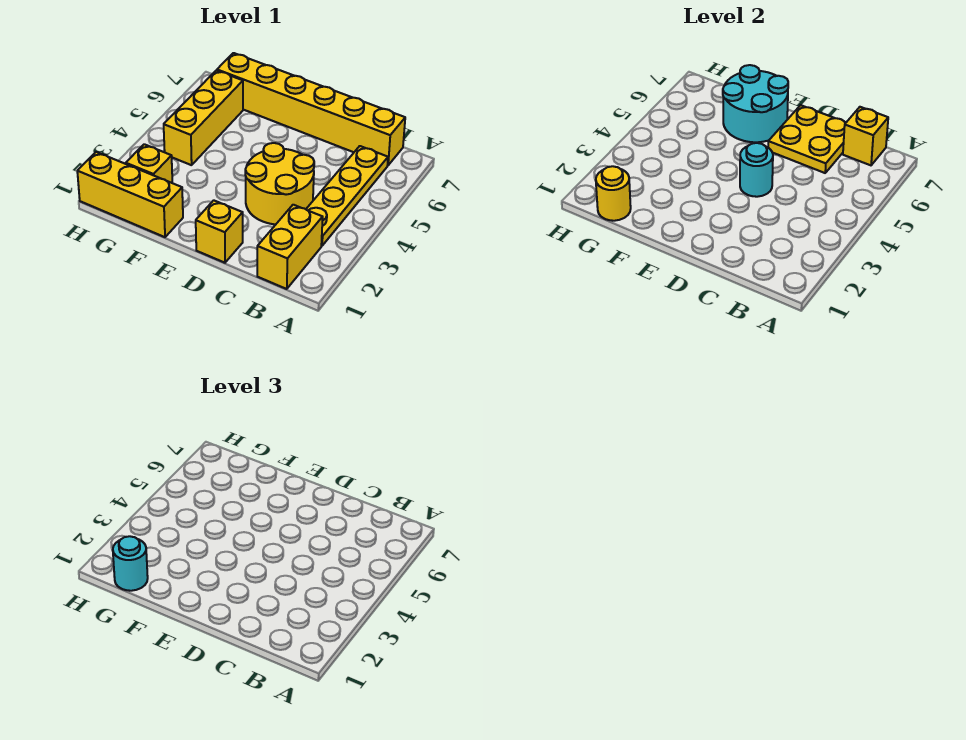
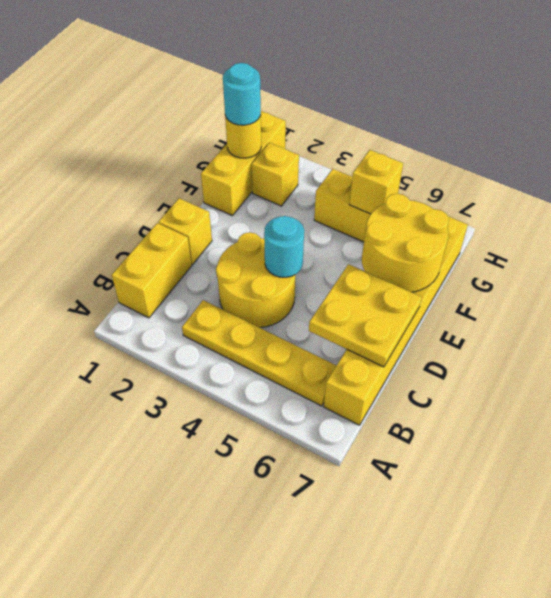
yellow 1x2 brick [257,205,323,289] -> yellow 1x2 brick turned to [112,223,192,318]
yellow 1x1 brick [843,107,888,165] -> yellow 1x1 brick moved to [349,150,403,214]
cyan 2x2 round brick [723,65,788,142] -> yellow 2x2 round brick [362,194,449,292]

